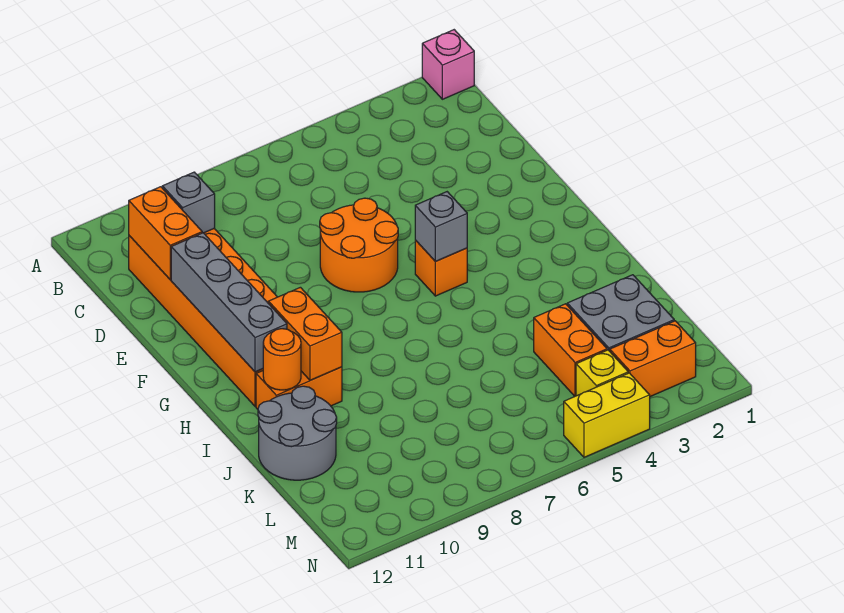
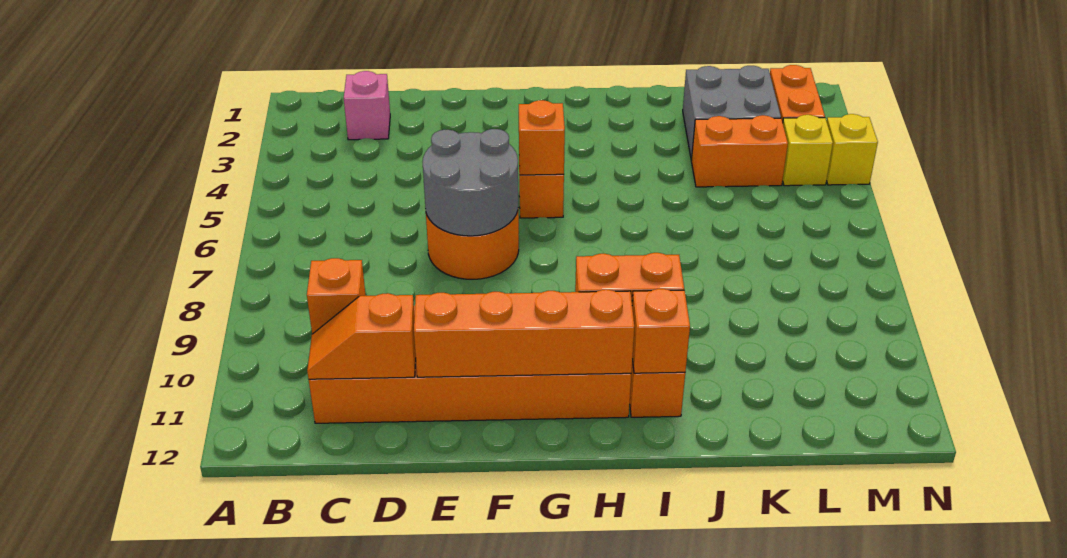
pink 1x1 brick [422,30,474,99] -> pink 1x1 brick moved to [344,71,390,140]
grey 1x1 brick [162,172,215,233] -> orange 1x1 brick [307,258,366,334]
orange 1x2 brick [129,187,202,280] -> orange 1x2 slope [307,293,416,379]
grey 1x4 brick [171,233,287,372] -> orange 1x4 brick [414,290,634,377]
grey 1x1 brick [415,192,467,262] -> orange 1x1 brick [519,100,565,175]
orange 1x1 round brick [263,329,301,390] -> orange 1x1 brick [632,289,690,373]
grey 2x2 round brick [258,386,337,480] -> grey 2x2 round brick moved to [422,129,518,236]
yellow 1x2 brick [564,373,650,457] -> yellow 1x1 brick [827,114,878,185]

